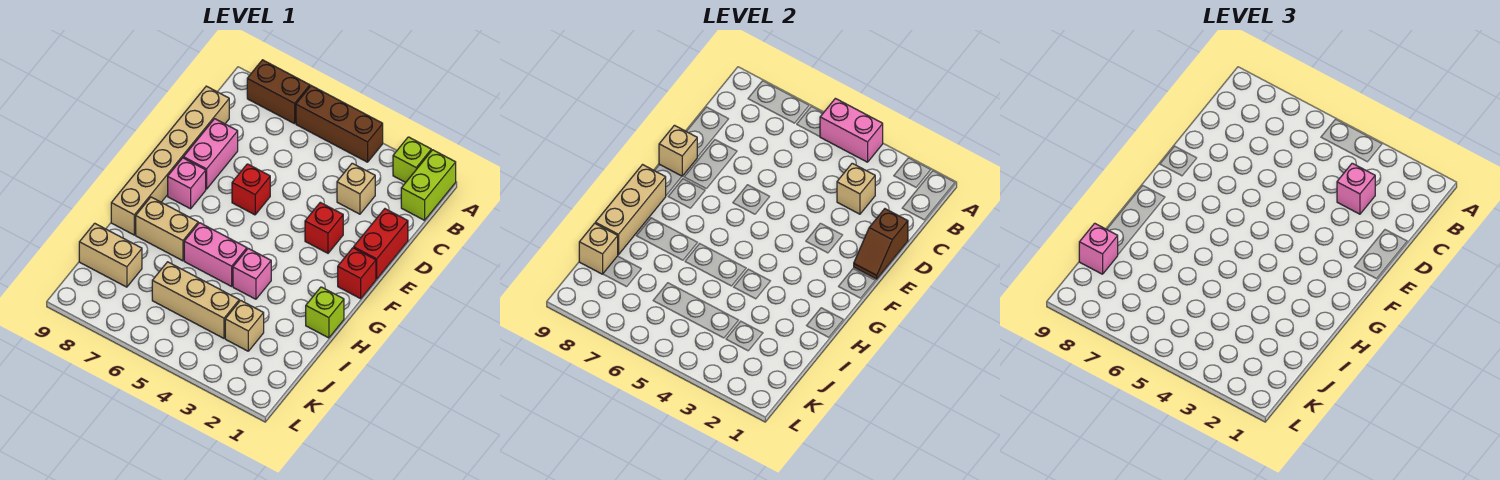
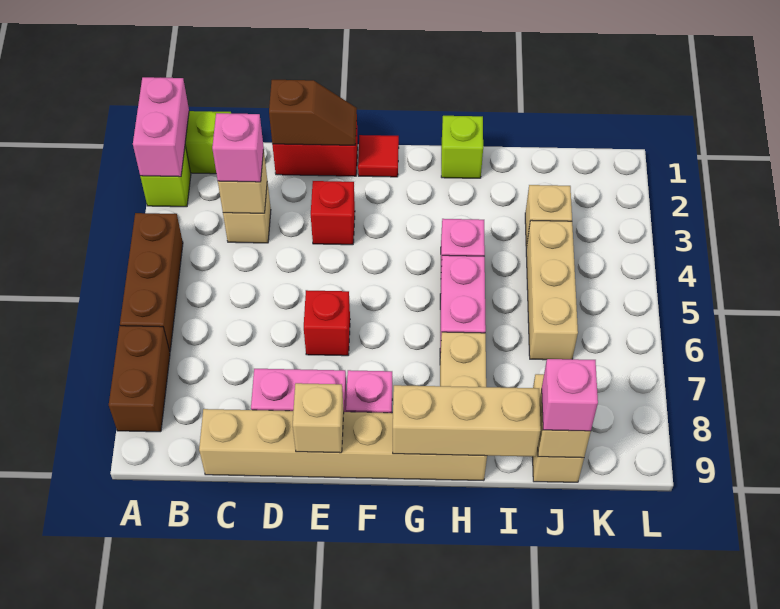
pink 1x2 brick [820,98,883,162] -> pink 1x2 brick moved to [133,77,189,177]
red 1x1 brick [338,248,376,299] -> red 1x1 tile [358,135,399,177]

